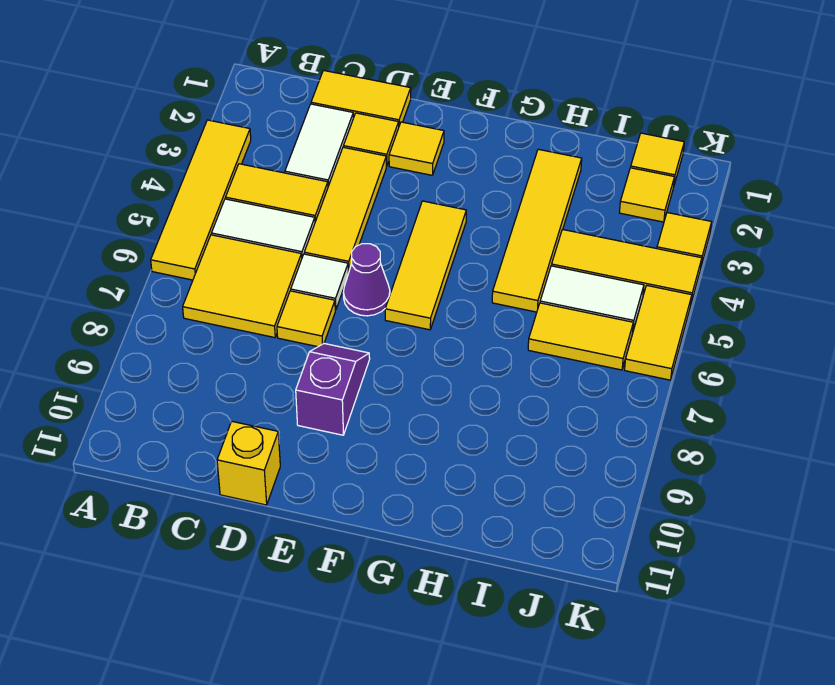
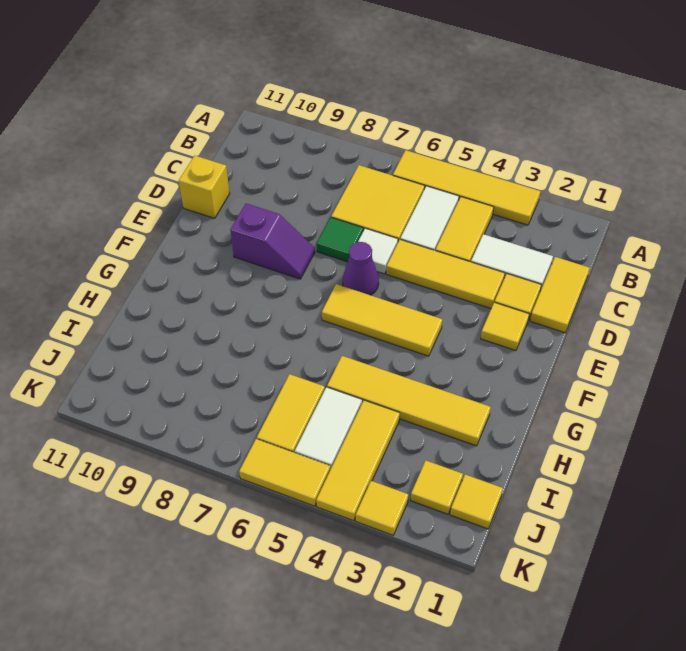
yellow 1x1 tile [277,291,335,347] -> green 1x1 tile [317,217,363,262]

